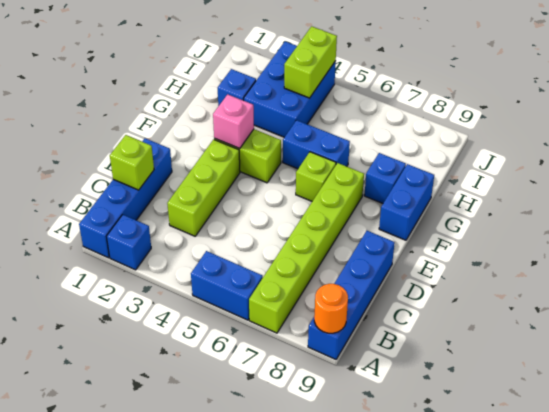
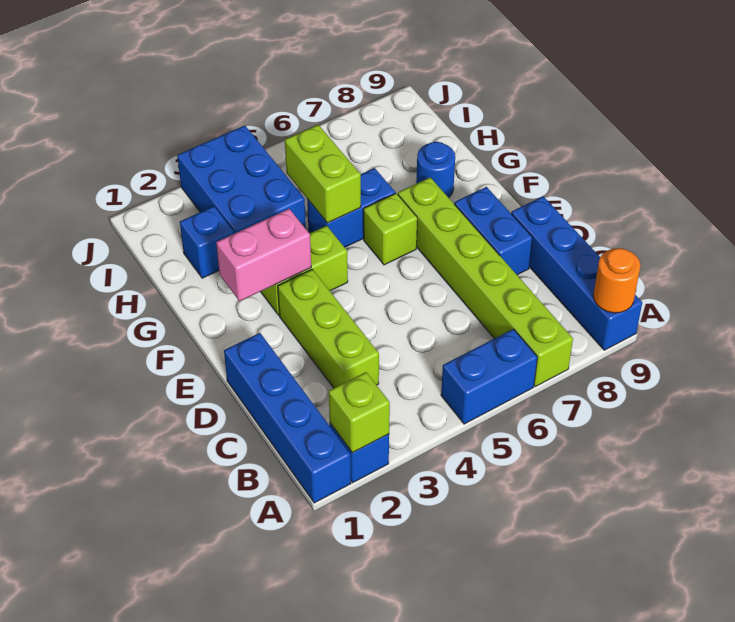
lime 1x1 brick [110,135,154,190] -> lime 1x1 brick moved to [329,372,390,453]
pink 1x1 brick [213,94,254,149] -> pink 1x2 brick [216,209,311,301]
blue 1x2 brick [379,164,434,240] -> blue 1x2 brick moved to [454,187,533,275]
blue 1x1 brick [364,153,406,203] -> blue 1x1 round brick [416,142,455,198]
lime 1x2 brick [284,26,337,98] -> lime 1x2 brick moved to [285,125,361,223]

